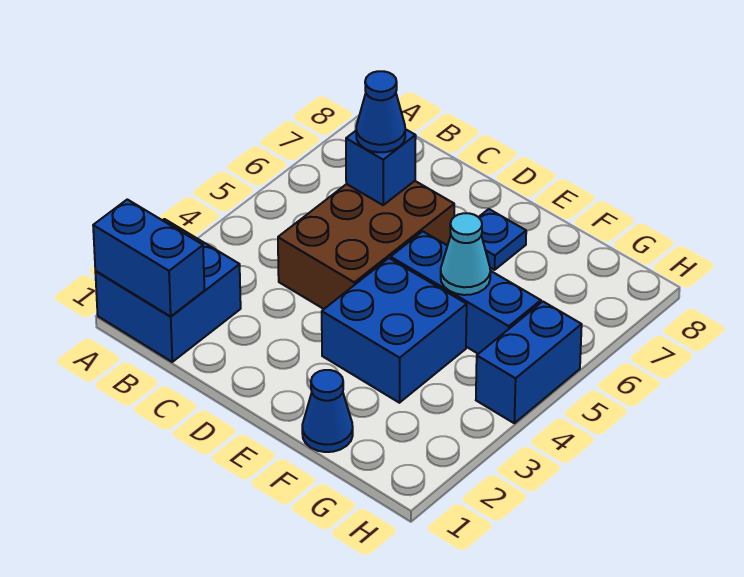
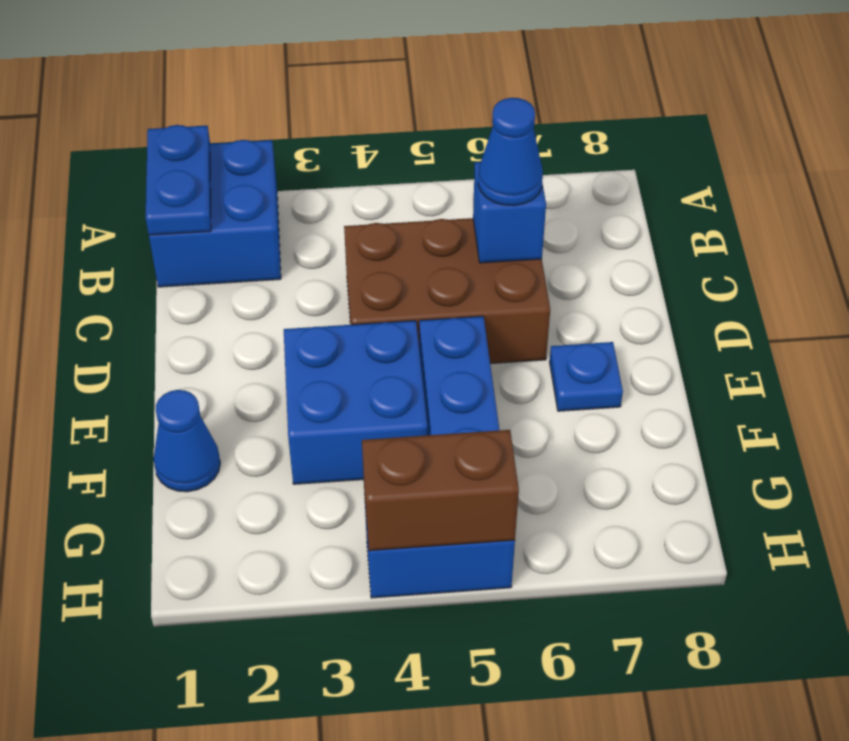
blue 1x2 brick [93,199,204,316] -> blue 1x2 plate [146,125,211,235]
cyan 1x1 cone [441,213,490,295] -> none
none -> brown 1x2 brick [362,430,519,551]

